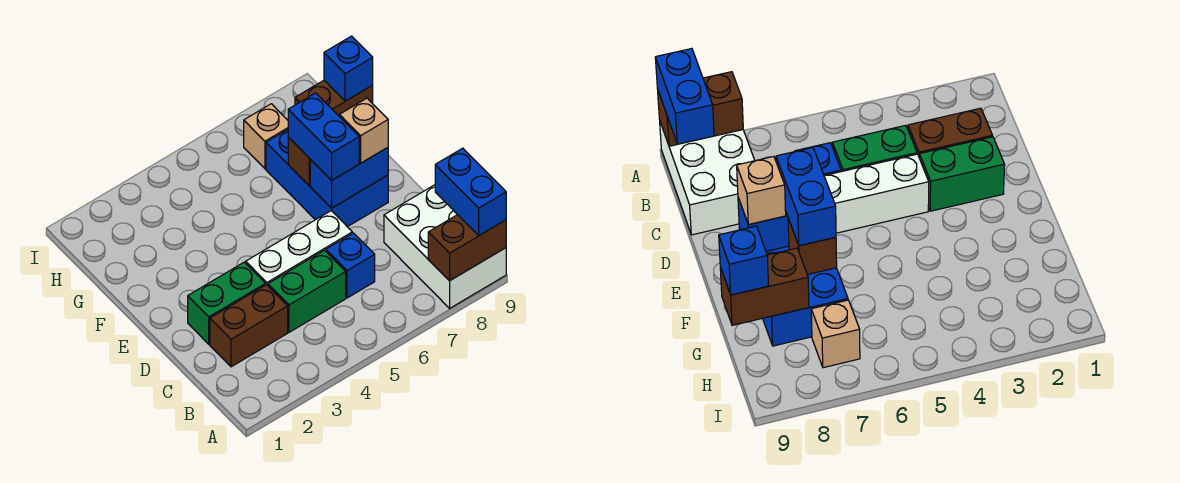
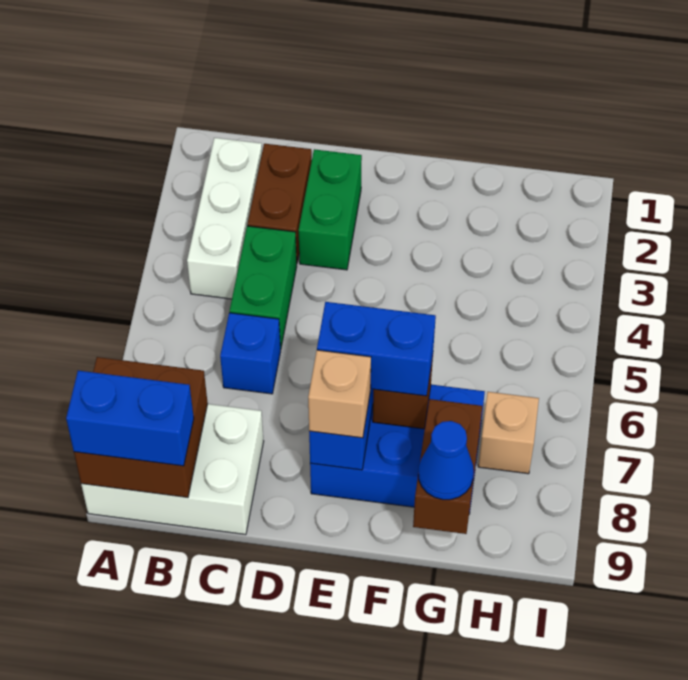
brown 1x2 brick [428,215,506,281] -> brown 2x2 brick [74,357,208,498]
white 1x3 brick [246,211,352,286] -> white 1x3 brick moved to [187,138,262,299]
blue 1x1 brick [324,36,373,101] -> blue 1x1 cone [419,421,474,500]

